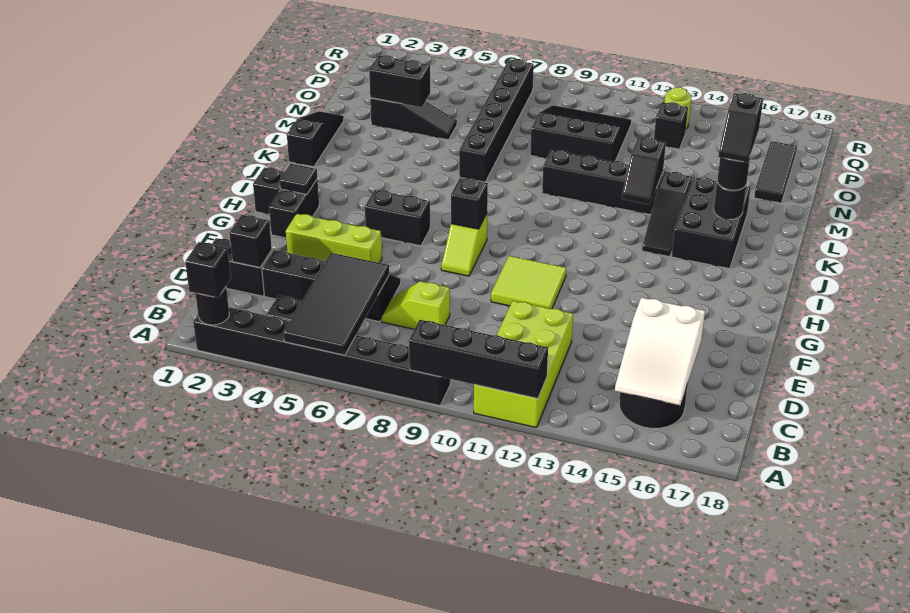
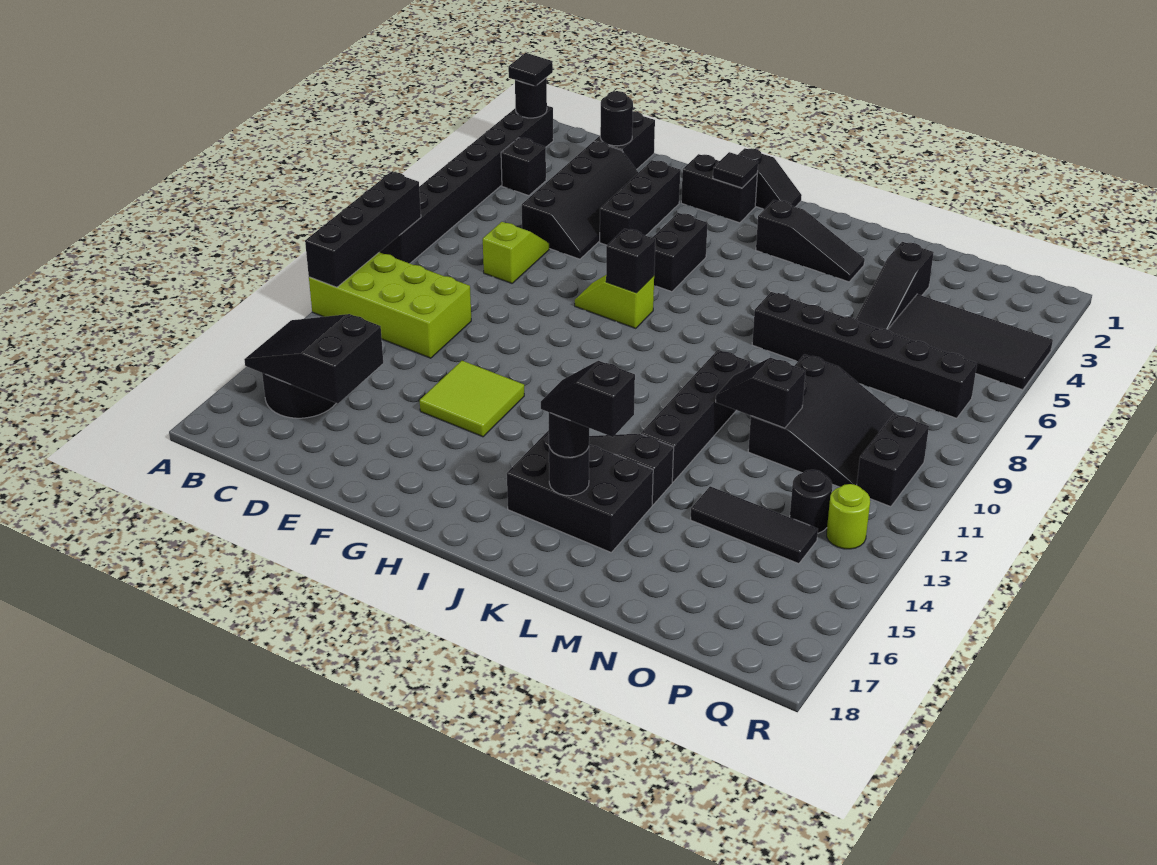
black 1x1 brick [185,242,231,298] -> black 1x1 tile [508,53,553,86]
black 2x4 tile [284,253,389,355] -> black 2x4 tile moved to [888,294,1053,390]
white 2x3 slope [615,298,705,405] -> black 2x3 slope [244,314,383,404]
black 1x1 brick [229,215,272,268] -> black 1x1 round brick [600,91,633,146]
lime 1x3 brick [286,214,382,263] -> black 1x3 brick [600,160,680,245]
lime 2x2 tile [491,256,566,309] -> lime 2x2 tile moved to [420,361,524,437]
black 1x3 slope [287,111,344,167] -> black 1x3 slope moved to [756,200,865,282]
black 1x2 slope [622,137,666,204] -> black 1x2 slope moved to [716,358,806,428]
black 1x2 brick [369,55,430,107] -> black 1x2 brick moved to [857,414,929,507]
black 1x3 tile [754,141,797,203] -> black 1x3 tile moved to [691,486,818,564]
black 1x1 brick [654,102,688,149] -> black 1x1 round brick [790,470,832,533]

